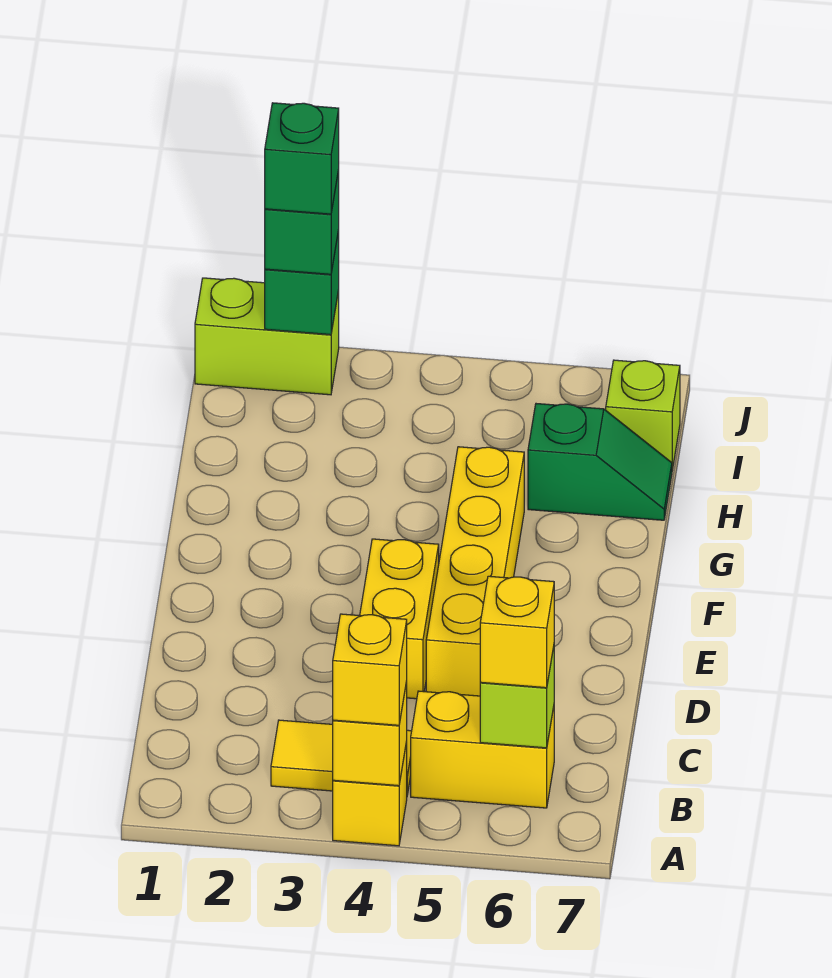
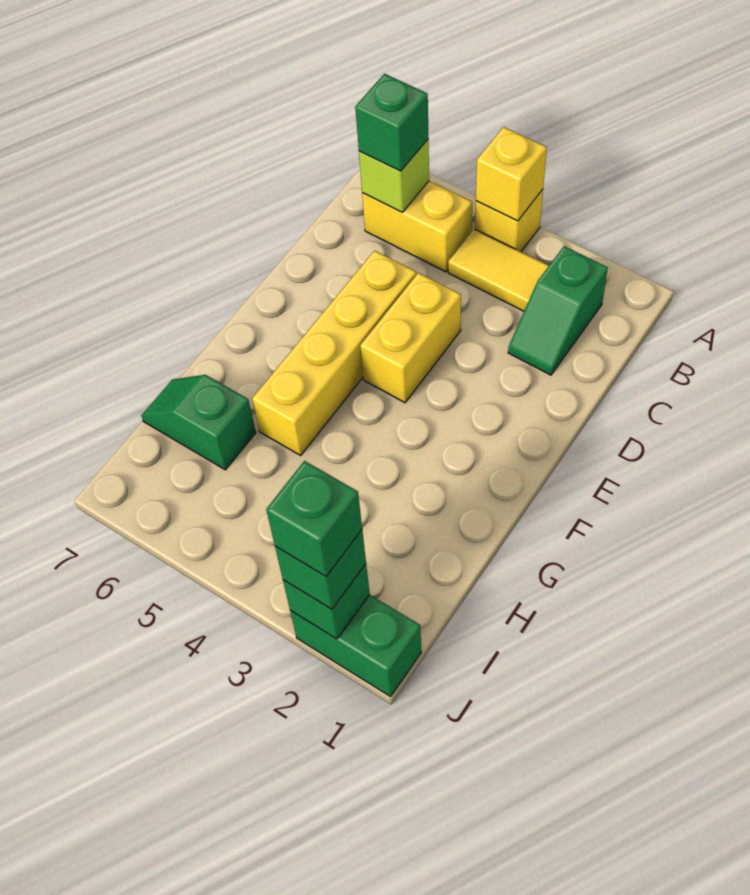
yellow 1x1 brick [333,614,407,725] -> none
none -> green 1x2 slope [508,246,608,375]
yellow 1x1 brick [480,576,554,688] -> green 1x1 brick [355,74,429,171]
lime 1x1 brick [606,360,680,470] -> none
lime 1x2 brick [195,278,339,395] -> green 1x2 brick [290,595,421,697]

